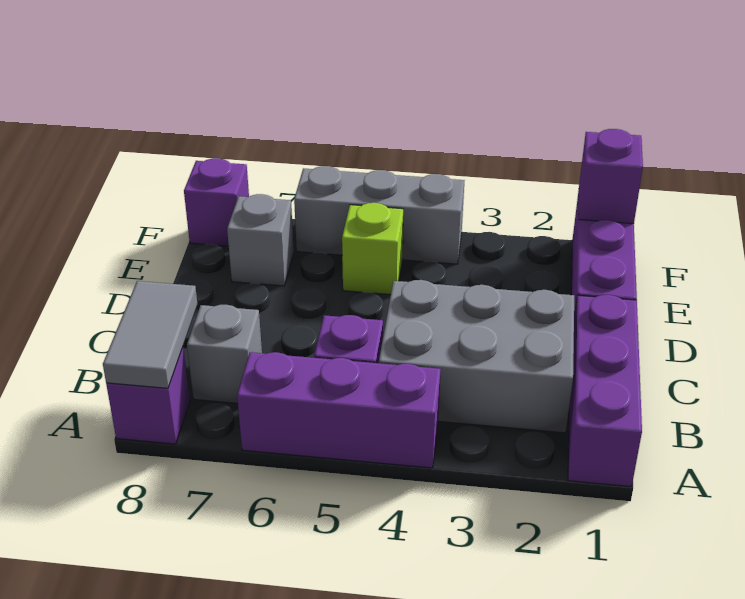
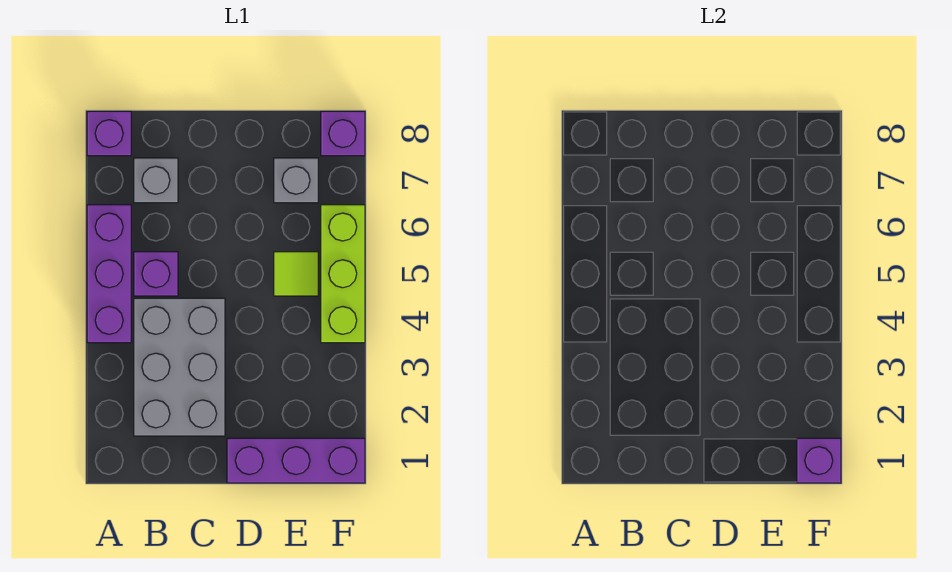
purple 1x3 brick [568,295,642,487] -> none
grey 1x2 tile [103,281,197,388] -> none
lime 1x1 brick [342,203,403,295] -> lime 1x1 tile [274,252,318,296]
grey 1x3 brick [294,166,464,264] -> lime 1x3 brick [321,205,365,343]

